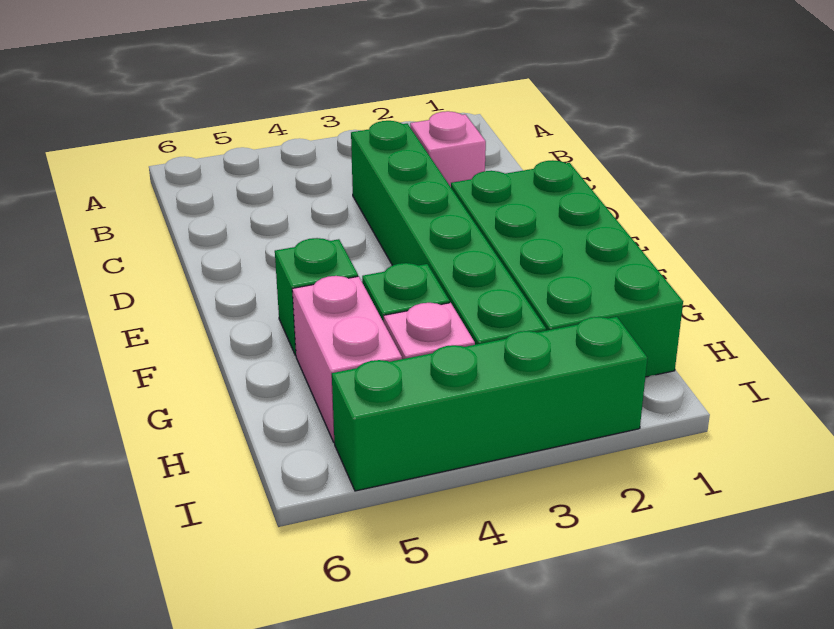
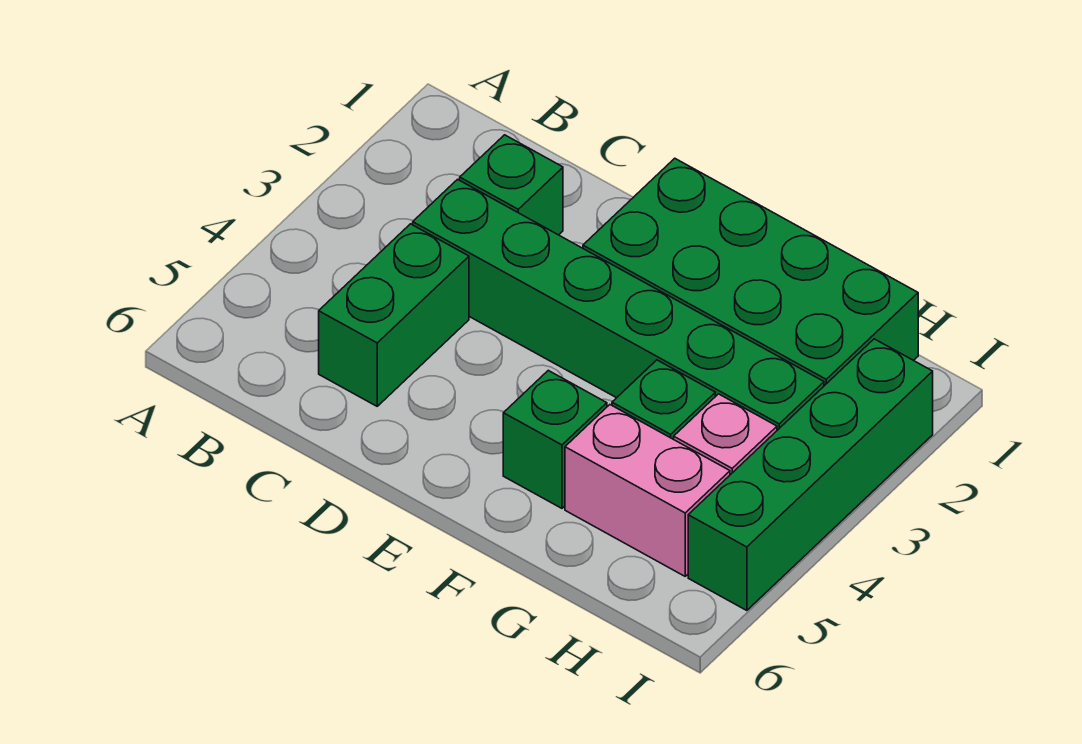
pink 1x1 brick [410,111,486,187] -> green 1x1 brick [460,135,563,235]
none -> green 1x2 brick [319,224,469,406]

